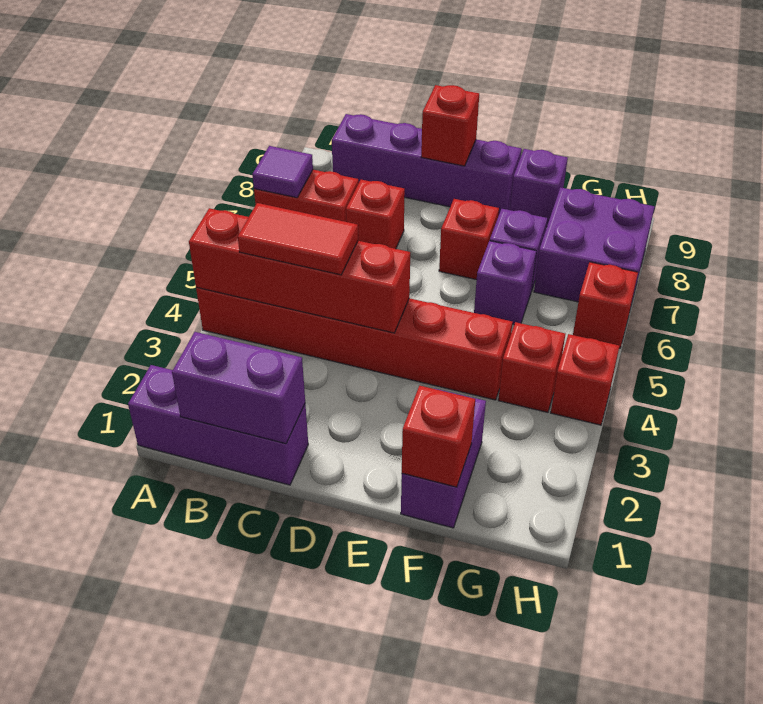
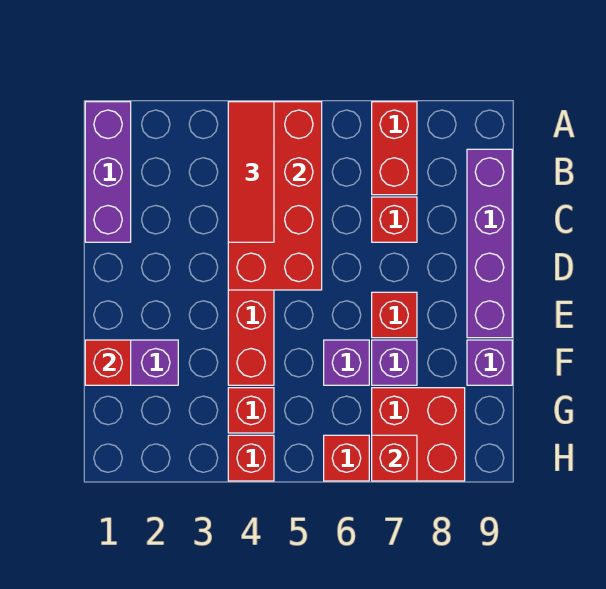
red 1x4 brick [189,208,410,333] -> red 2x4 brick [228,102,322,290]
purple 1x1 tile [252,146,313,198] -> none
purple 1x2 brick [172,332,305,444] -> none
red 1x2 tile [238,203,358,275] -> red 1x3 tile [228,102,274,242]
red 1x1 brick [421,85,479,166] -> red 1x1 brick moved to [372,435,417,481]
purple 2x2 brick [534,187,654,304] -> red 2x2 brick [372,388,465,481]

